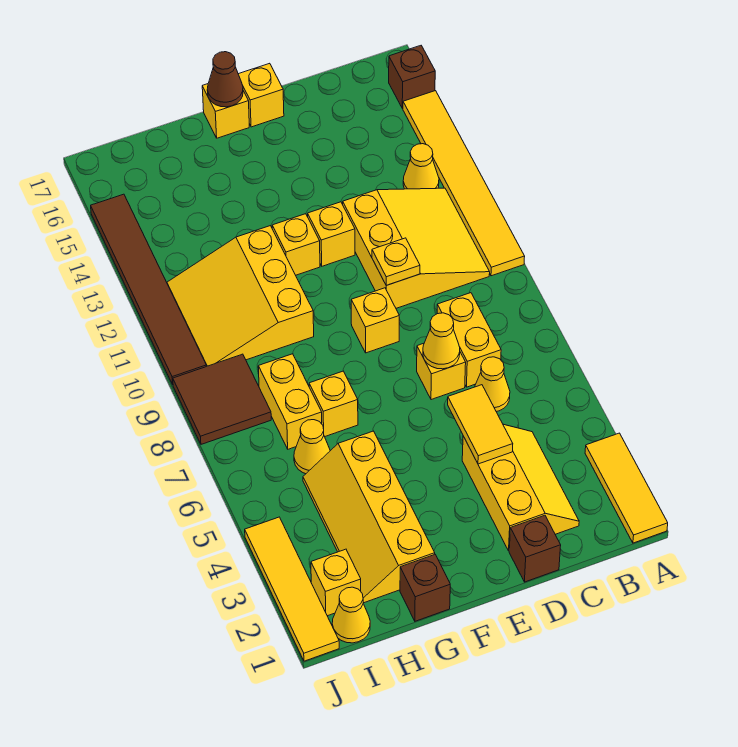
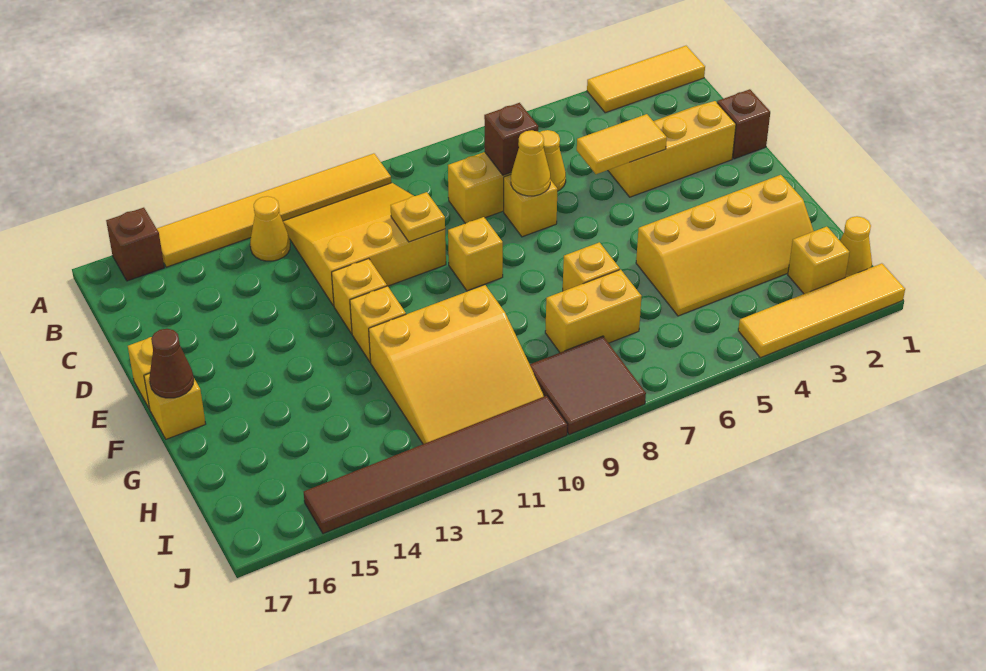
brown 1x1 brick [400,555,450,621] -> brown 1x1 brick moved to [484,103,538,175]
yellow 1x1 cone [294,420,330,474] -> none

